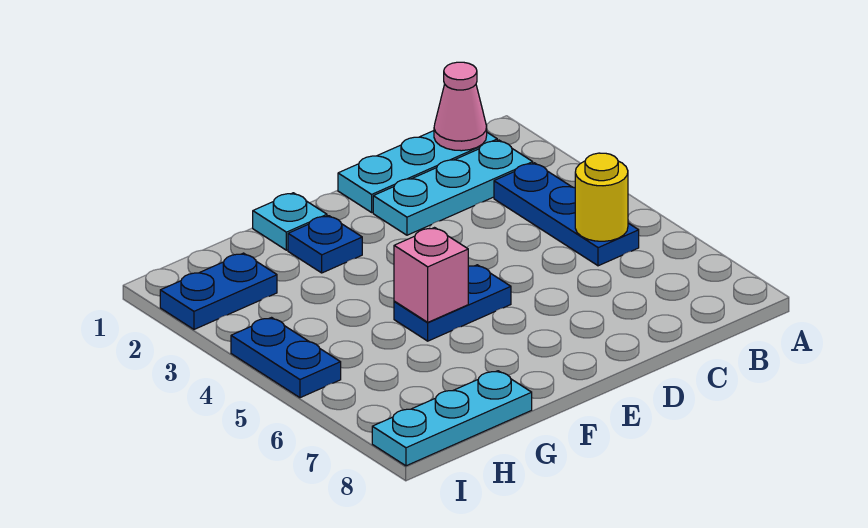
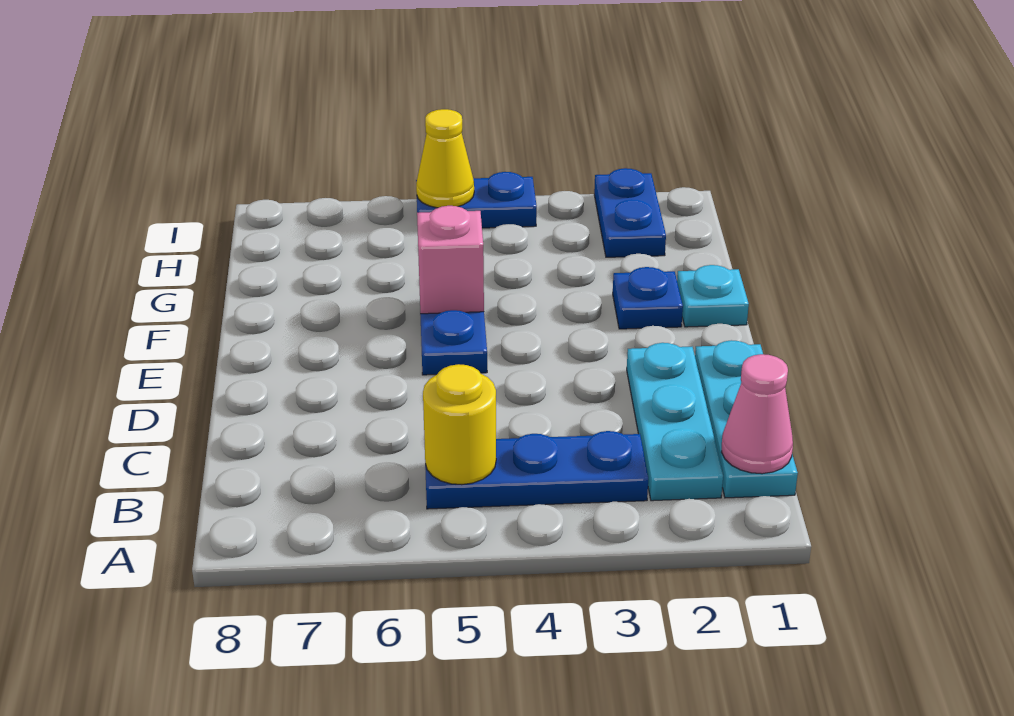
cyan 1x3 plate [372,371,532,466] -> none
none -> yellow 1x1 cone [416,109,474,208]

